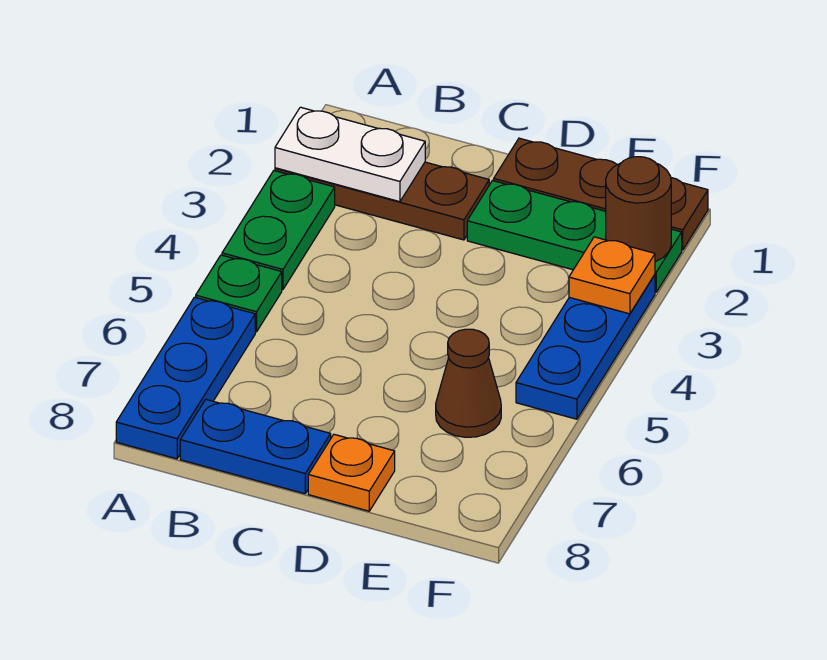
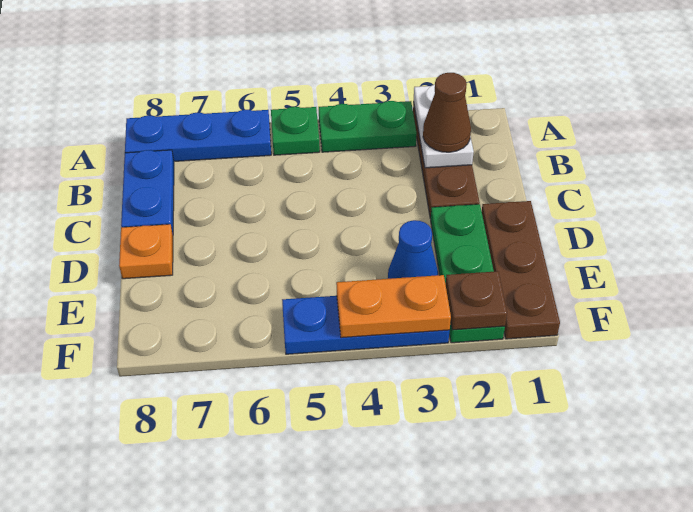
none -> blue 1x1 cone [388,220,438,279]
brown 1x1 cone [436,329,501,437] -> brown 1x1 cone moved to [423,73,471,152]
brown 1x1 round brick [606,157,671,262] -> brown 1x1 plate [446,271,507,330]
orange 1x1 plate [569,237,655,314] -> orange 1x2 plate [336,275,451,338]

